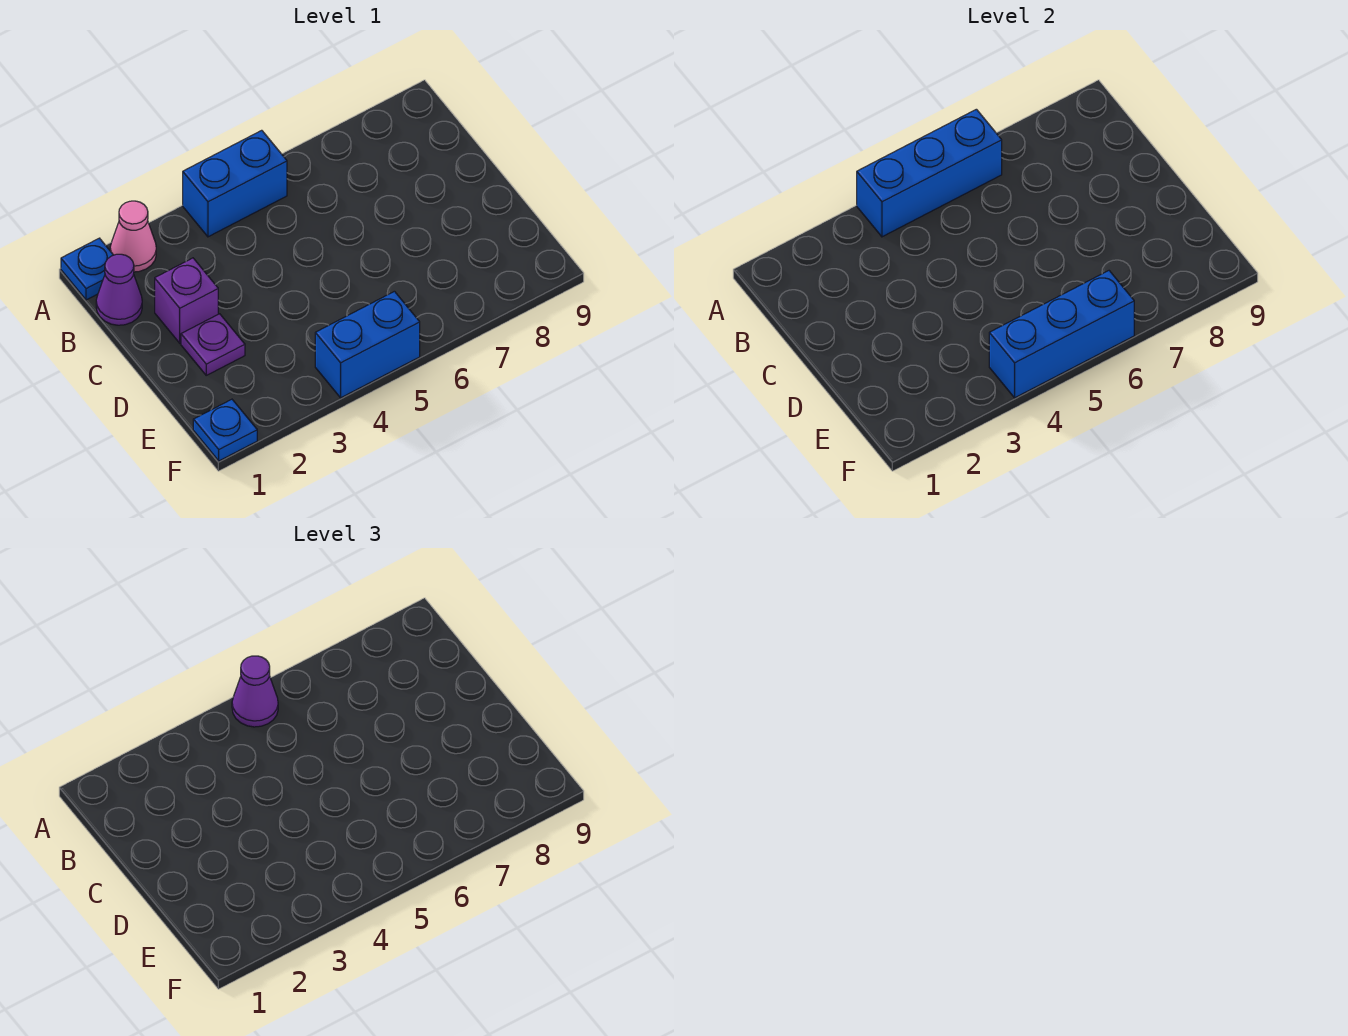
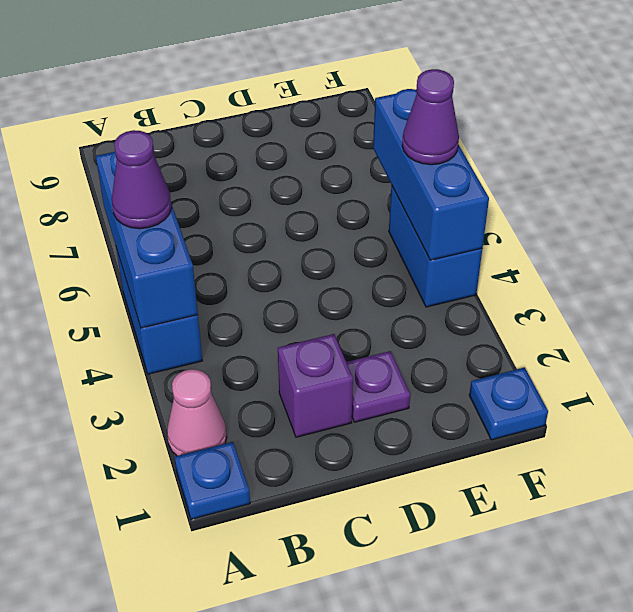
purple 1x1 cone [96,254,142,325] -> purple 1x1 cone moved to [402,69,459,165]

